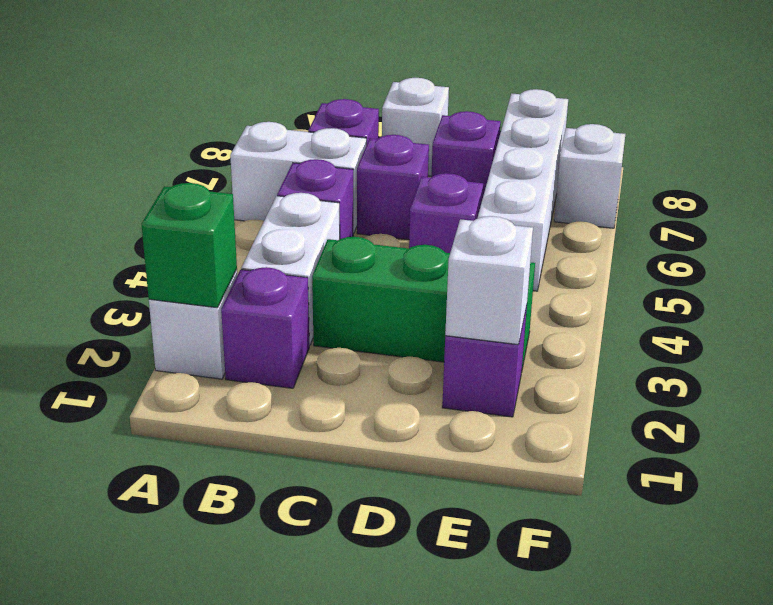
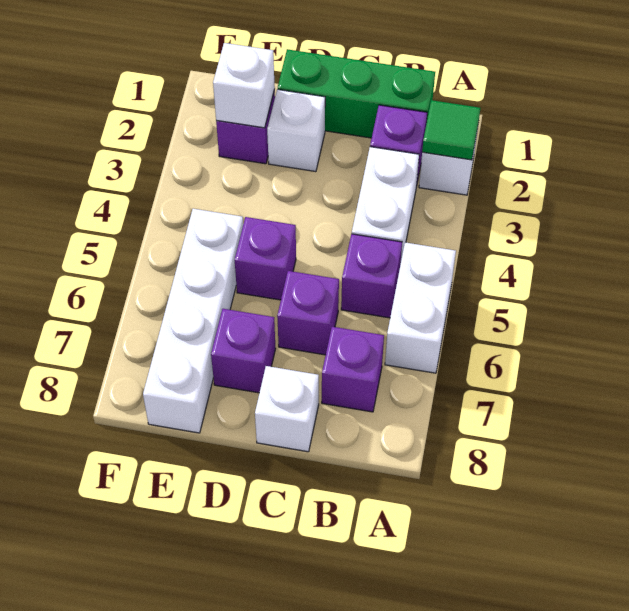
green 1x1 brick [141,183,237,308] -> green 1x1 tile [422,100,480,160]
white 1x2 brick [230,122,366,233] -> white 1x2 brick turned to [385,242,456,373]
green 1x3 brick [312,237,535,368] -> green 1x3 brick moved to [278,49,435,138]
white 1x1 brick [554,124,625,228] -> white 1x1 brick moved to [267,89,325,172]

